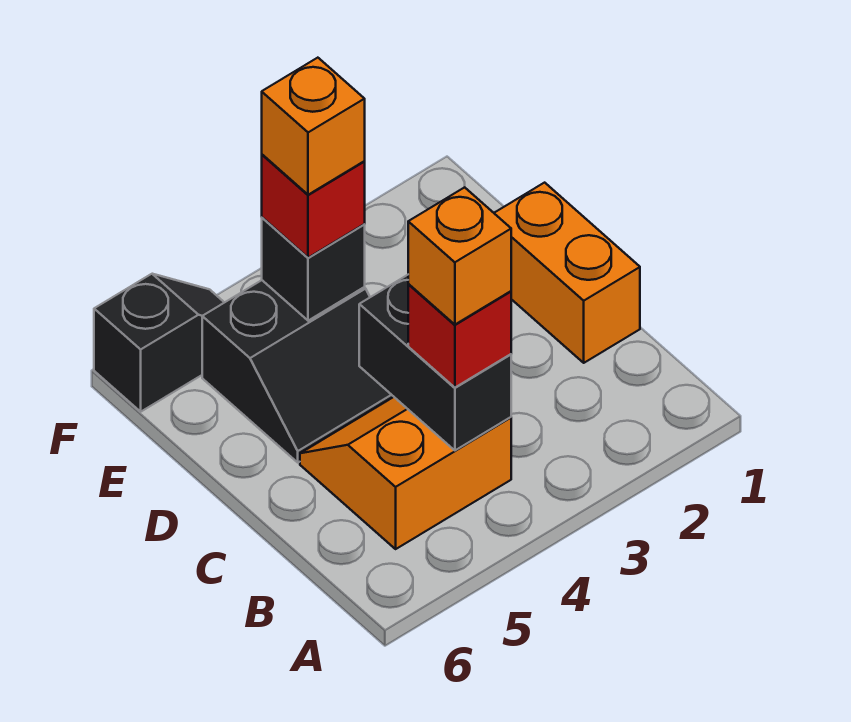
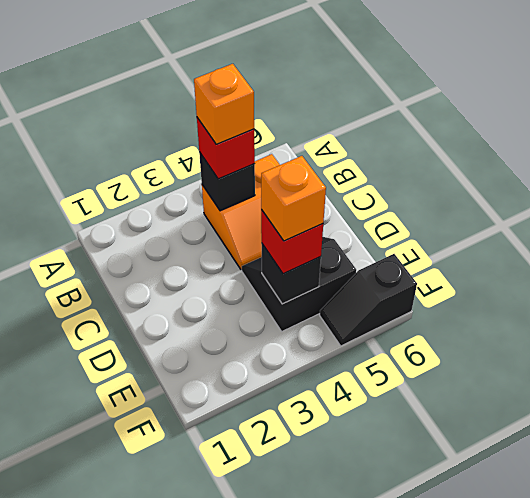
black 1x2 brick [359,275,511,450] -> black 1x1 brick [199,152,255,211]
orange 1x2 brick [494,183,640,363] -> none

